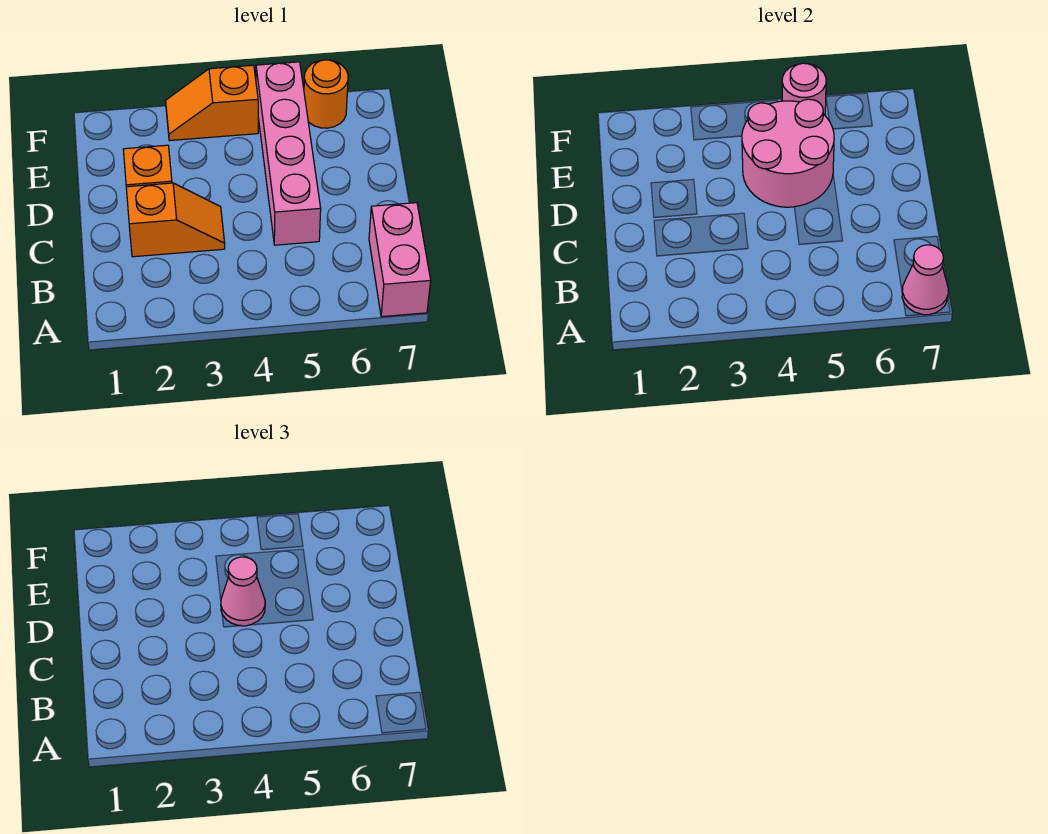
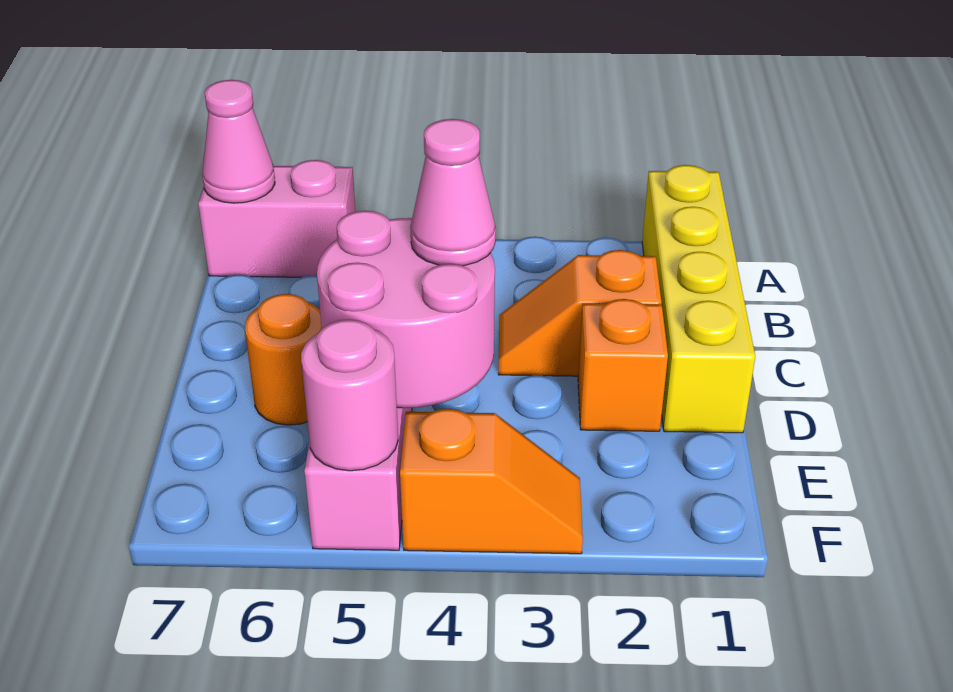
none -> yellow 1x4 brick [642,165,755,433]
pink 1x2 brick [369,203,431,317] -> pink 1x2 brick turned to [198,160,355,277]
orange 1x1 round brick [304,60,348,128] -> orange 1x1 round brick moved to [245,294,322,425]

